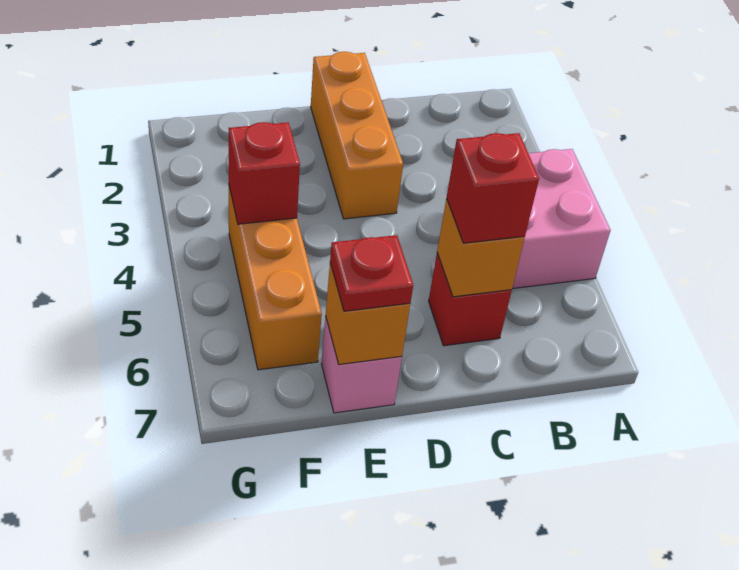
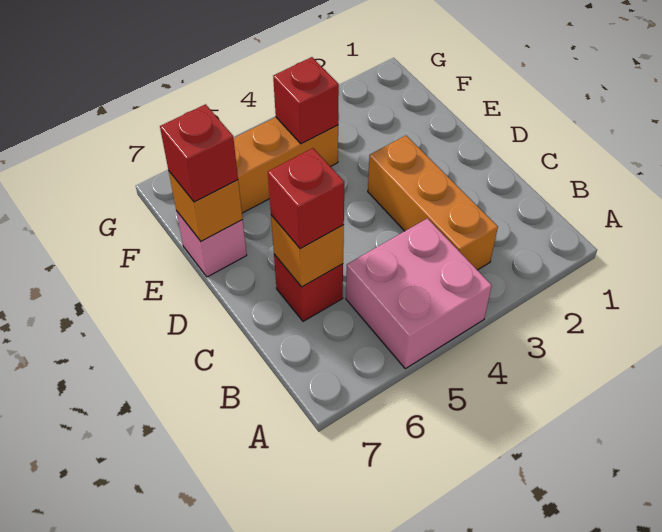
orange 1x3 brick [311,52,403,219] -> orange 1x3 brick turned to [368,136,498,270]
red 1x1 plate [330,235,413,311] -> red 1x1 brick [160,104,238,202]

